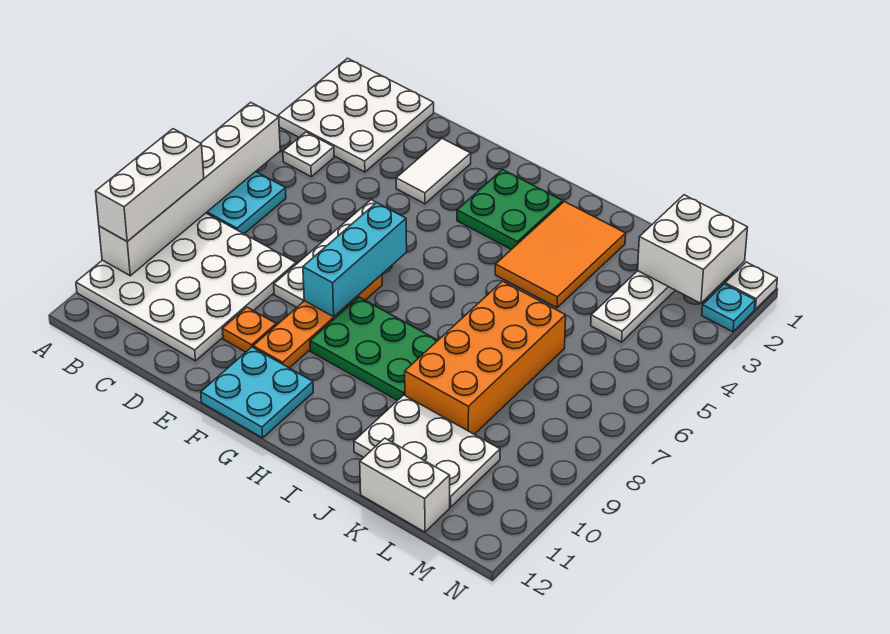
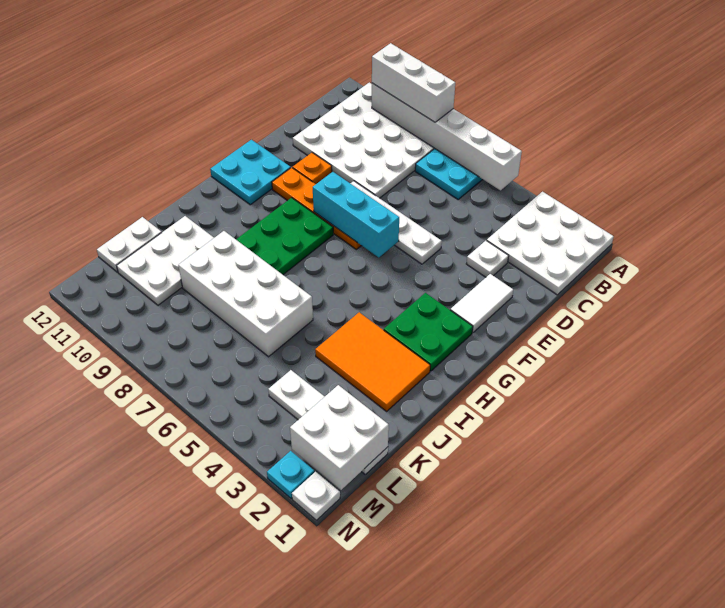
white 1x1 plate [283,132,334,177] -> white 1x1 plate moved to [466,241,509,277]
white 1x2 tile [396,139,471,204] -> white 1x2 tile turned to [450,274,513,333]
orange 2x4 brick [405,281,566,434] -> white 2x4 brick [178,231,313,357]
white 1x2 brick [360,438,450,532] -> white 1x2 plate [97,217,162,272]

